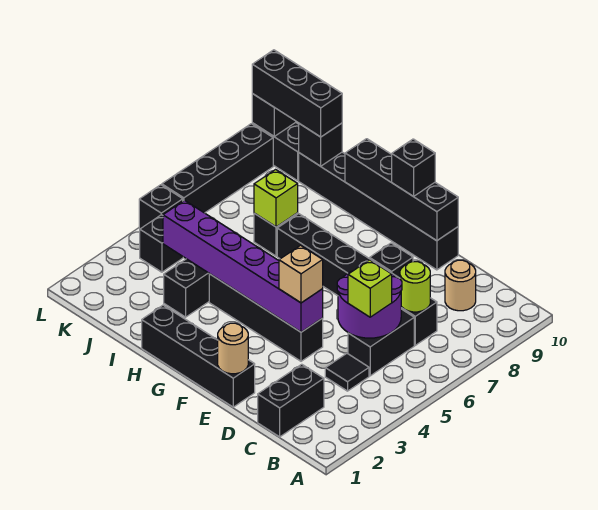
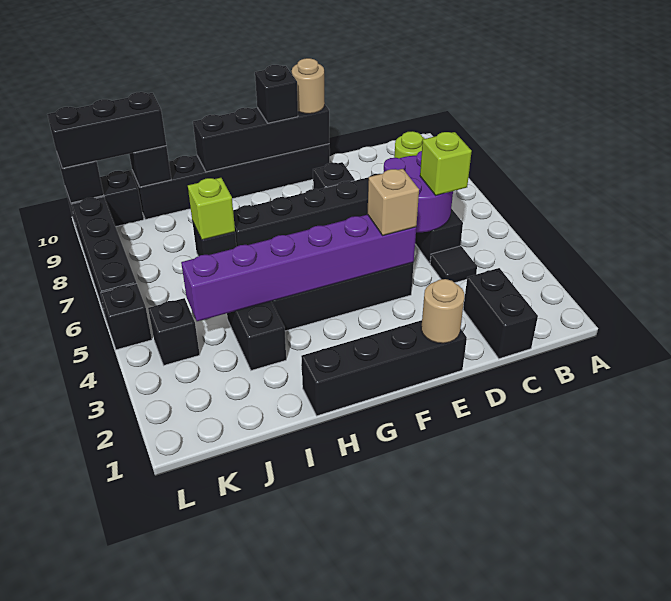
tan 1x1 round brick [445,260,476,311] -> tan 1x1 round brick moved to [292,58,325,114]

